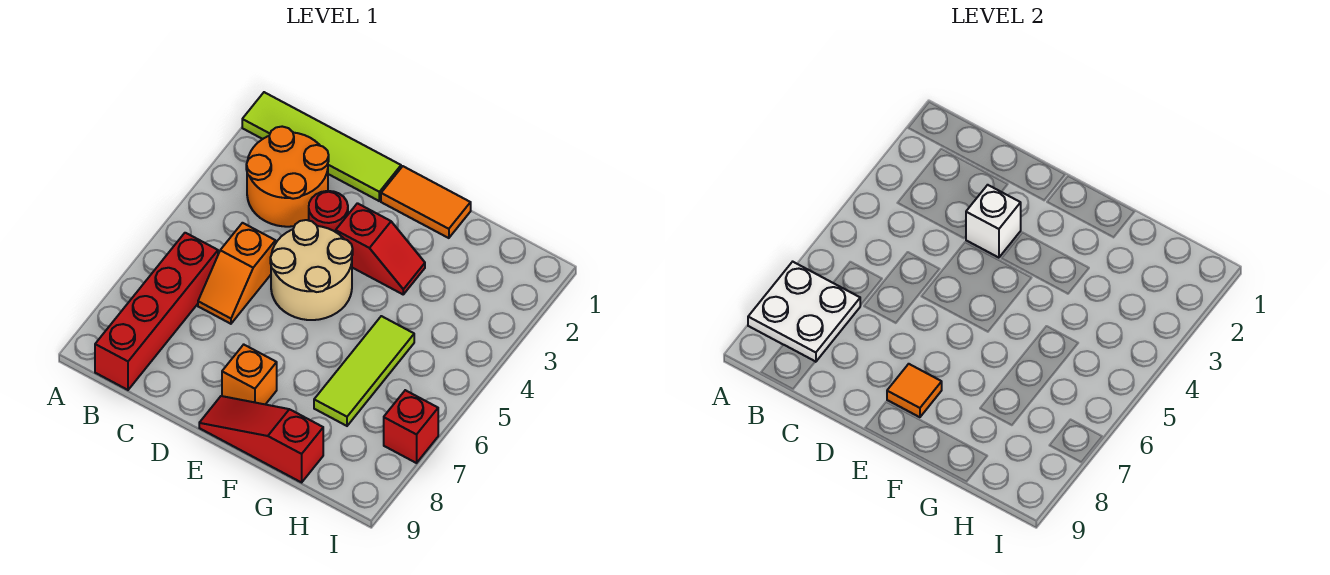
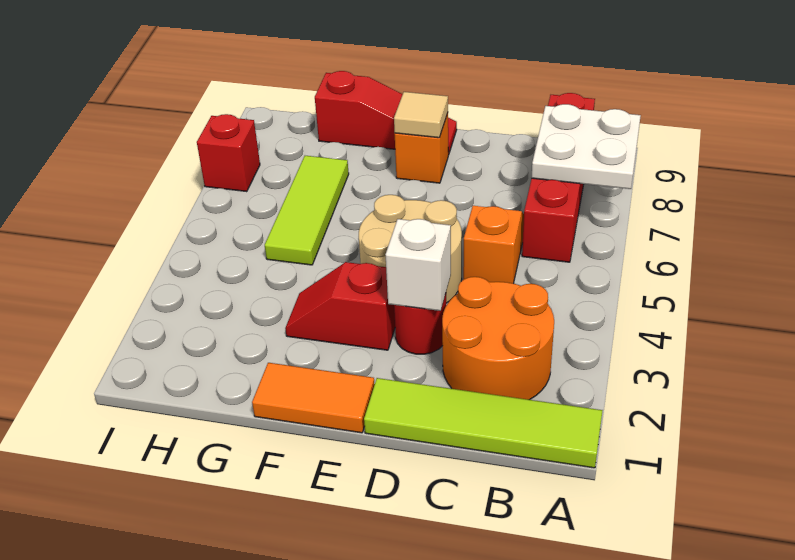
orange 1x1 tile [887,364,942,417] -> tan 1x1 tile [394,92,448,138]

